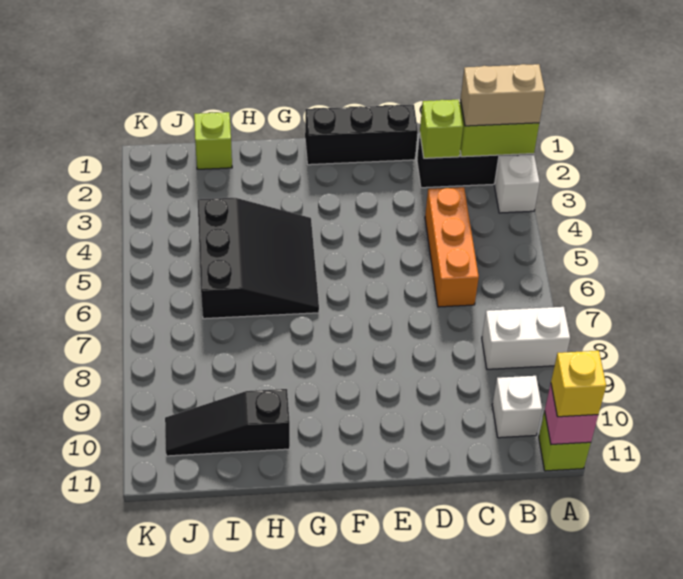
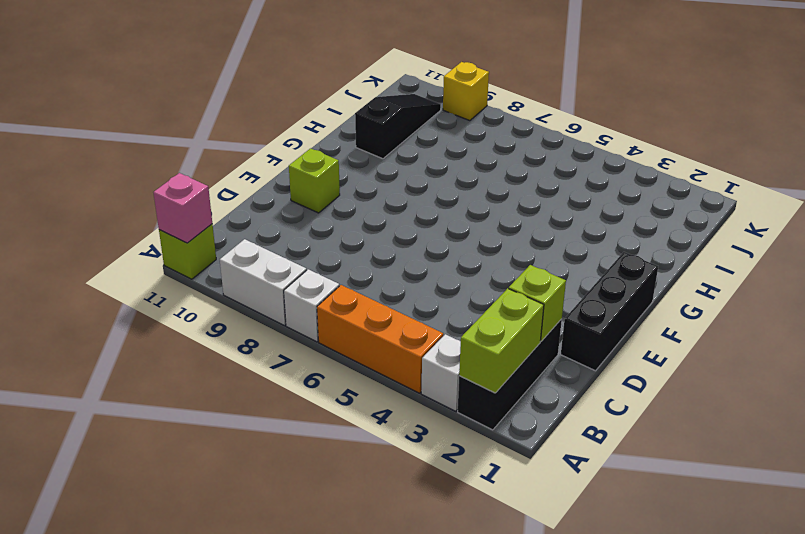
tan 1x2 brick [461,64,545,126] -> none
white 1x2 brick [482,307,570,369] -> white 1x2 brick turned to [220,239,306,326]
yellow 1x1 brick [551,351,606,417] -> yellow 1x1 brick moved to [443,62,489,121]
white 1x1 brick [492,376,542,438] -> white 1x1 brick moved to [284,269,339,342]
orange 1x3 brick [425,187,479,307] -> orange 1x3 brick moved to [317,285,443,393]
black 3x3 slope [198,198,319,319] -> none
lime 1x1 brick [194,112,232,169] -> lime 1x1 brick moved to [289,148,340,213]

